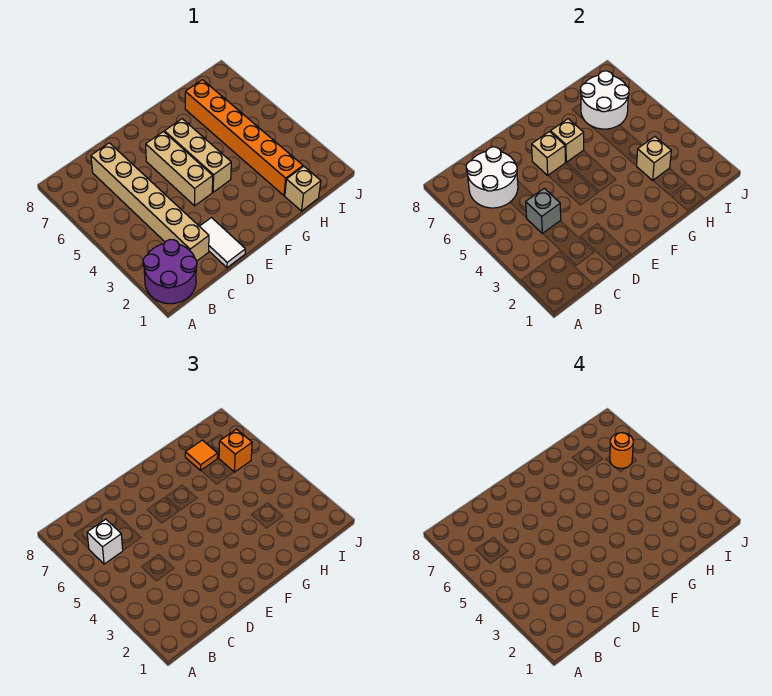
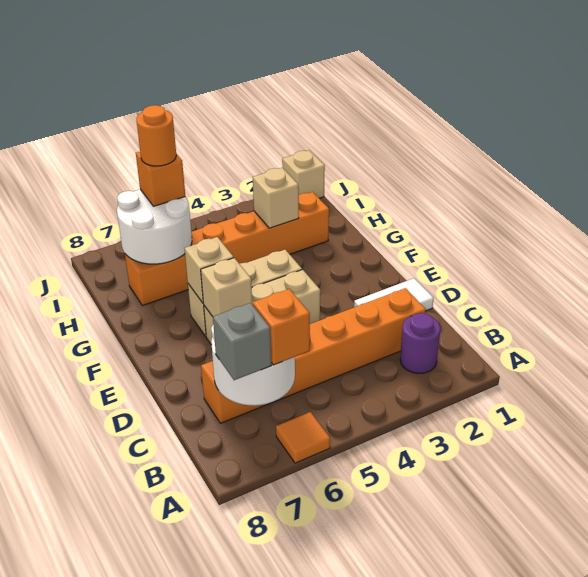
purple 2x2 round brick [143,240,197,304] -> purple 1x1 round brick [400,313,440,373]
white 1x1 brick [87,519,123,564] -> orange 1x1 brick [253,289,310,365]
tan 1x6 brick [91,143,209,261] -> orange 1x6 brick [201,288,426,423]
grey 1x1 brick [526,188,561,234] -> grey 1x1 brick moved to [213,303,271,380]
tan 1x1 brick [285,166,321,211] -> tan 1x1 brick moved to [282,150,325,198]
orange 1x1 tile [185,440,218,470] -> orange 1x1 tile moved to [276,412,330,463]

